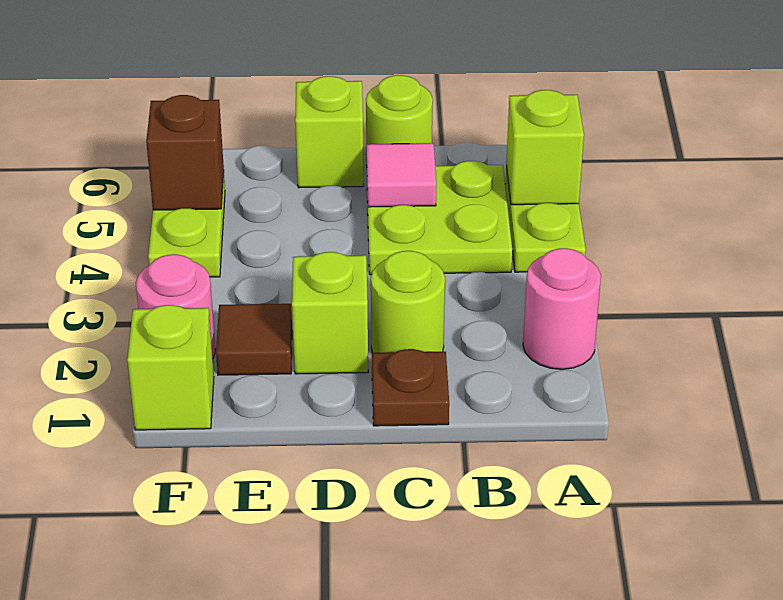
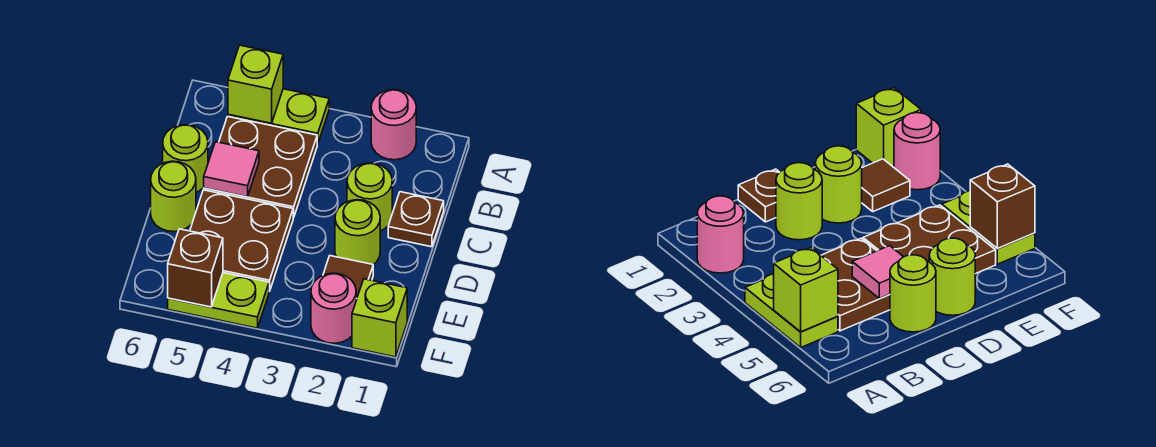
lime 2x2 plate [367,161,512,275] -> brown 2x2 plate [204,117,317,218]
lime 1x1 brick [292,252,368,374] -> lime 1x1 round brick [335,200,380,265]
none -> brown 2x2 plate [190,190,293,291]
lime 1x1 brick [295,76,364,188] -> lime 1x1 round brick [151,161,196,232]

